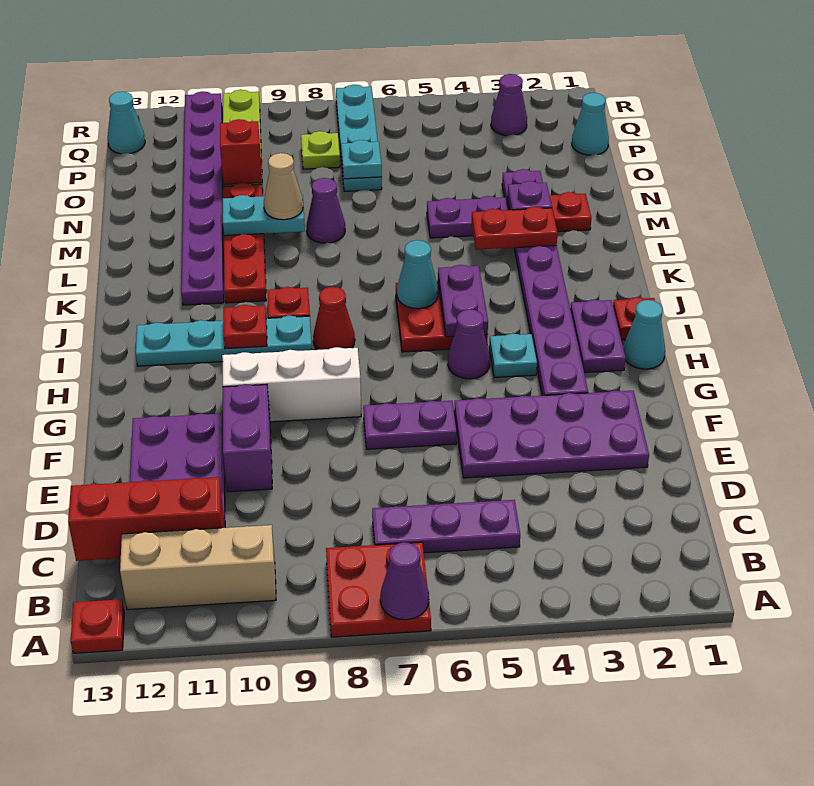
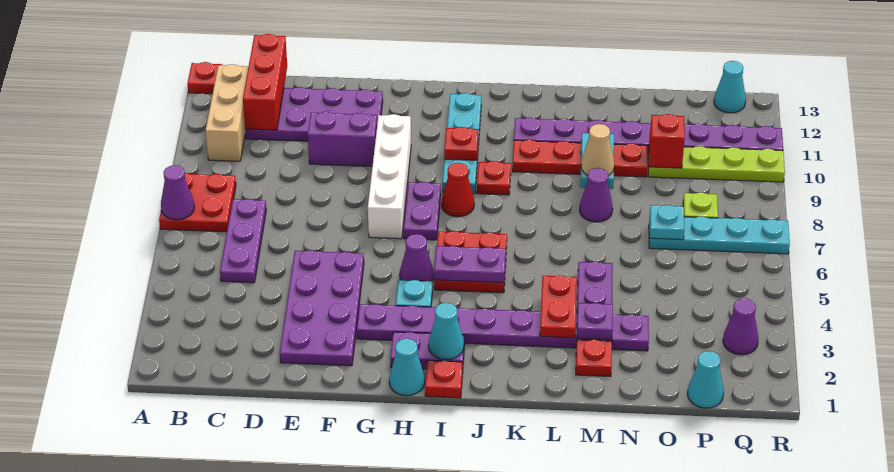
purple 1x2 plate [363,401,457,449] -> purple 1x2 plate moved to [403,182,441,240]
white 1x3 brick [222,347,361,422] -> white 1x4 brick [368,114,411,239]
cyan 1x1 cone [397,240,438,309] -> cyan 1x1 cone moved to [429,303,464,360]

